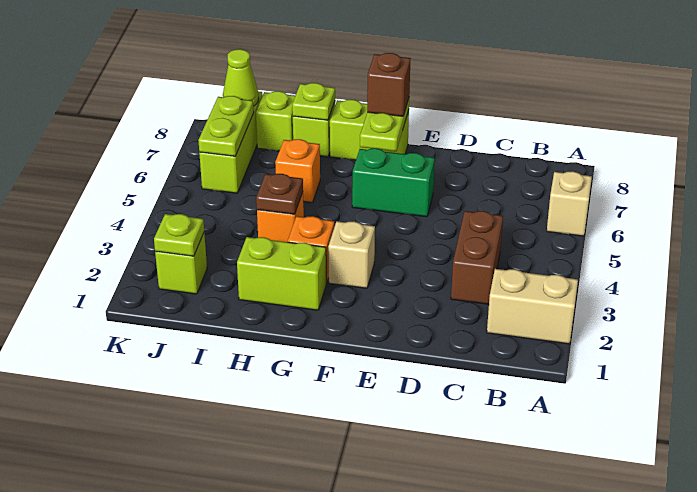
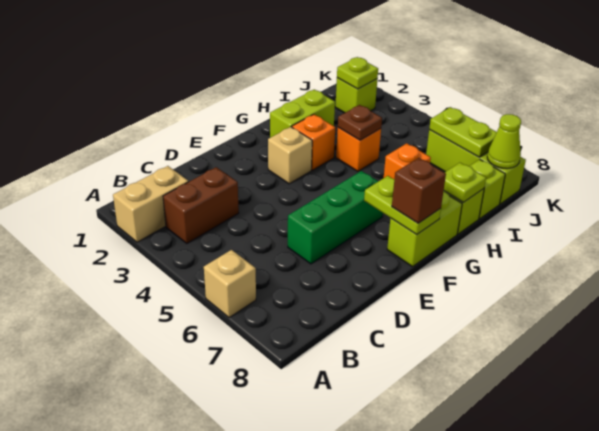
brown 1x2 brick [451,211,503,304] -> brown 1x2 brick turned to [163,167,239,243]
green 1x2 brick [352,148,435,217] -> green 1x3 brick [288,171,383,264]

